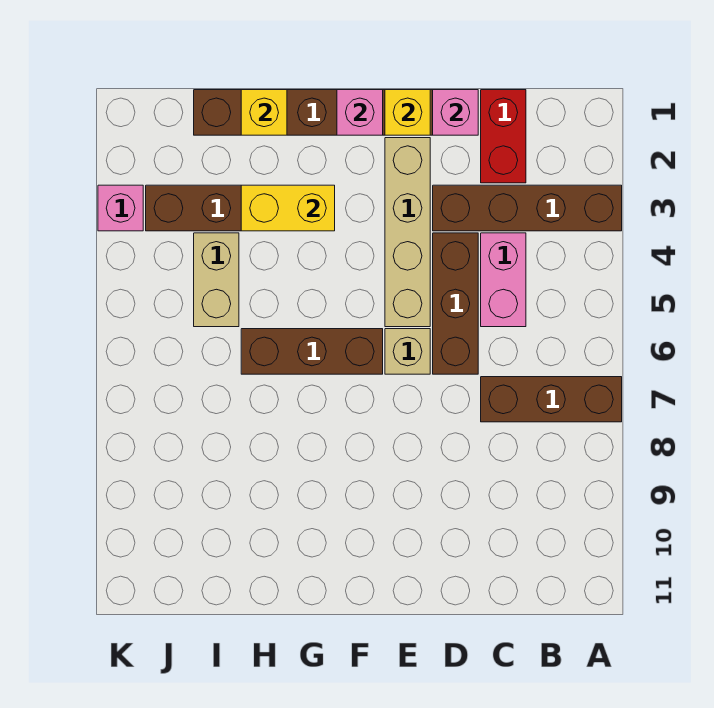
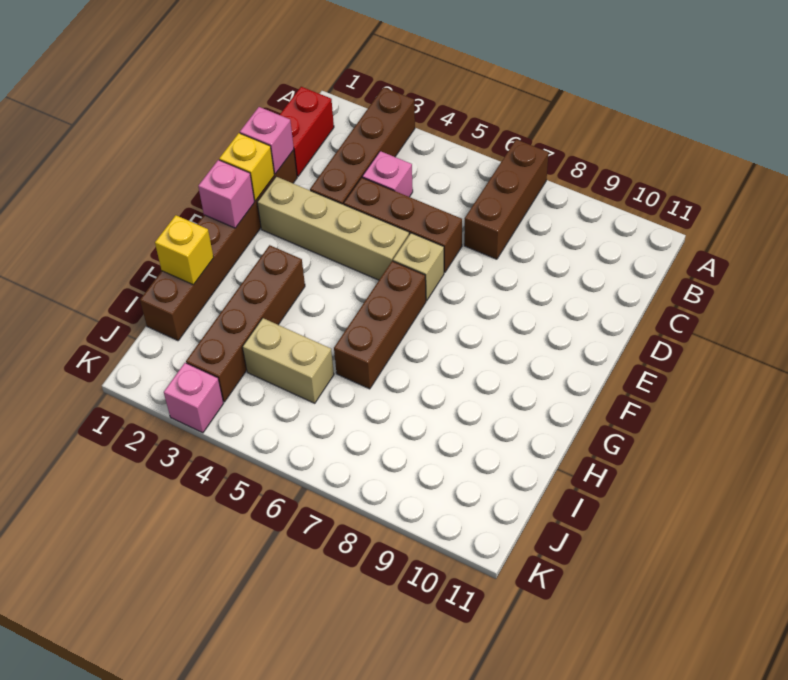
red 1x2 brick [481,90,526,183] -> red 1x2 brick turned to [280,87,334,176]
pink 1x2 brick [481,233,526,327] -> pink 1x1 brick [362,151,413,197]
yellow 1x2 brick [241,185,335,231] -> none

